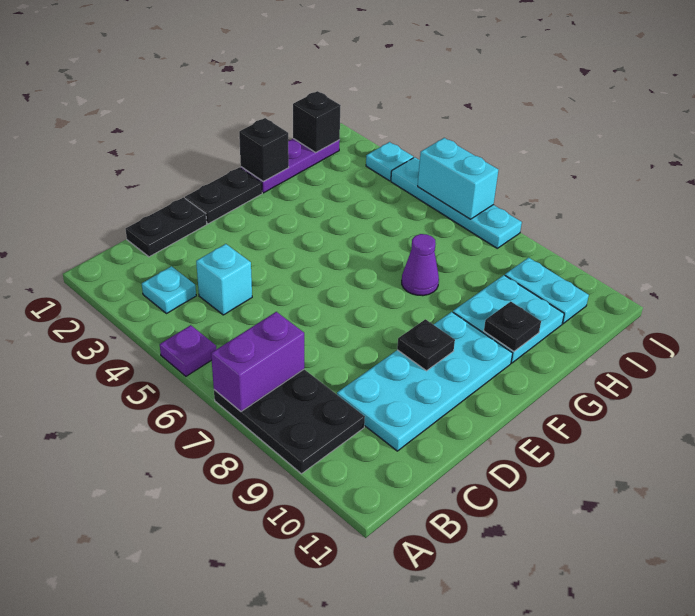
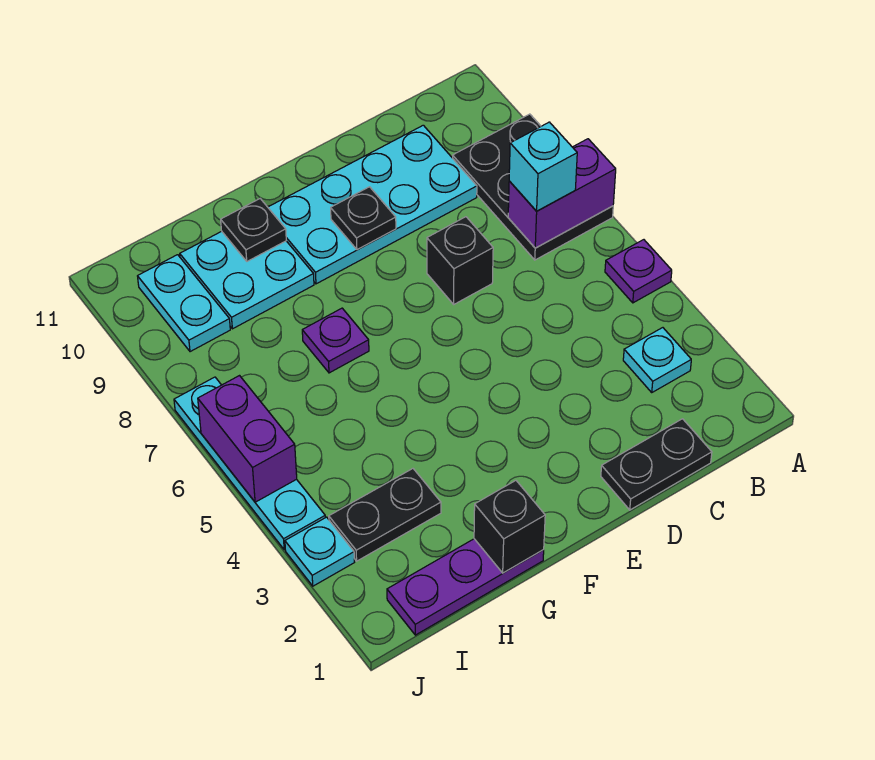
cyan 1x1 brick [196,244,252,315] -> cyan 1x1 brick moved to [509,122,577,211]
black 1x2 plate [185,167,262,224] -> black 1x2 plate moved to [329,469,441,561]
purple 1x1 cone [402,234,439,296] -> purple 1x1 plate [302,308,369,373]
black 1x1 brick [293,91,341,152] -> black 1x1 brick moved to [427,217,493,304]
cyan 1x2 brick [418,138,498,219] -> purple 1x2 brick [198,376,297,502]

